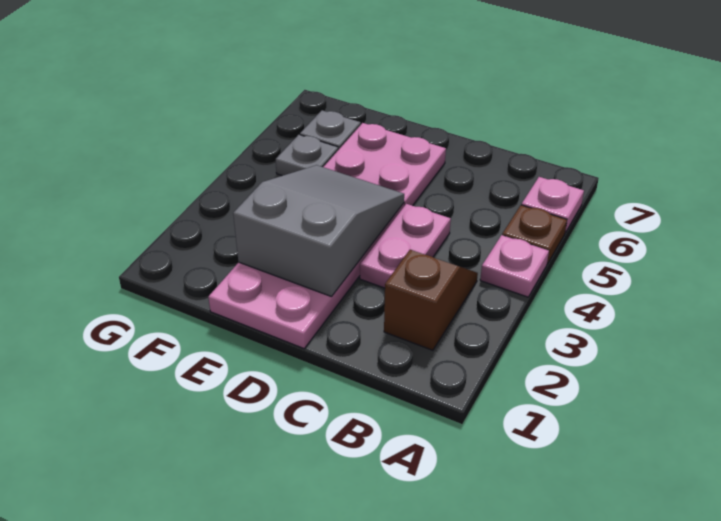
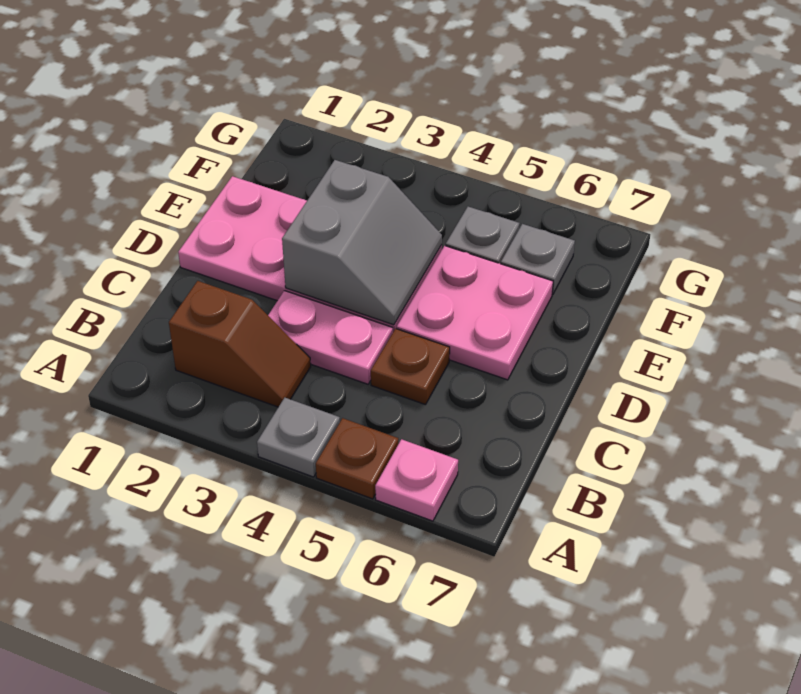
pink 1x1 plate [480,235,549,297] -> grey 1x1 plate [257,398,340,477]
none -> brown 1x1 plate [371,329,450,405]
grey 2x3 slope [233,165,404,297] -> grey 2x2 slope [282,160,442,325]

